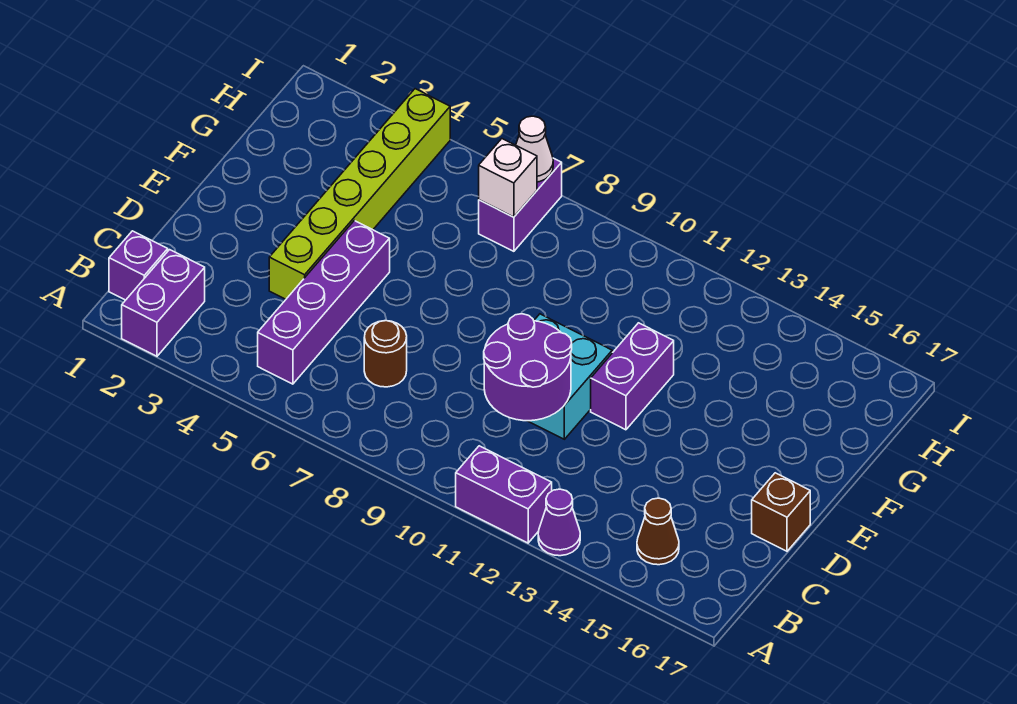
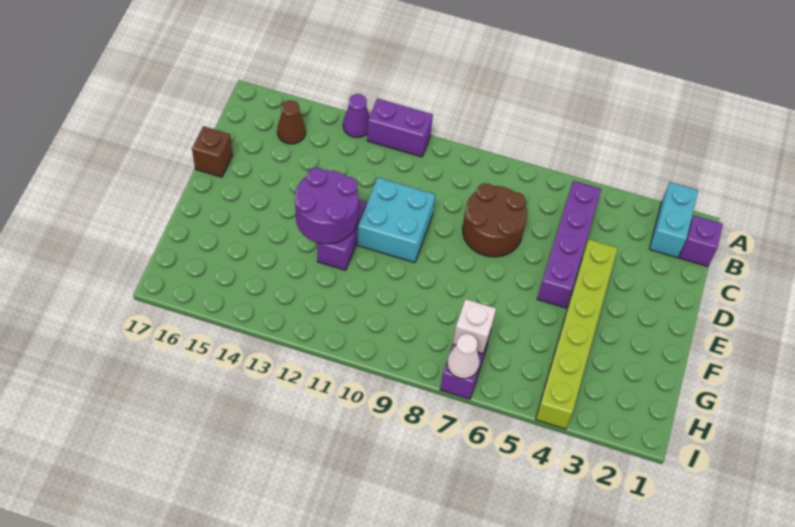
purple 1x2 brick [122,250,205,356] -> cyan 1x2 brick [650,182,698,258]
brown 1x1 round brick [364,321,407,387] -> brown 2x2 round brick [463,183,527,257]
purple 2x2 round brick [484,314,572,421] -> purple 2x2 round brick moved to [295,168,359,244]

